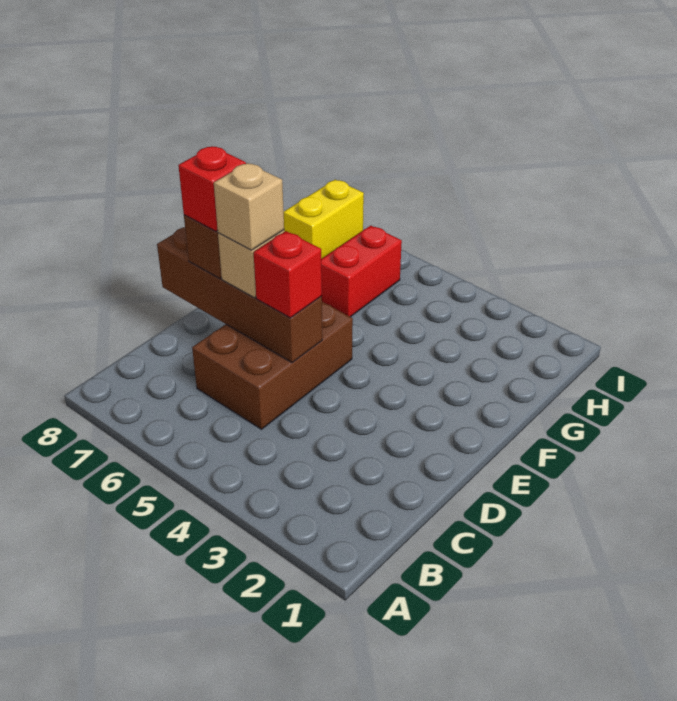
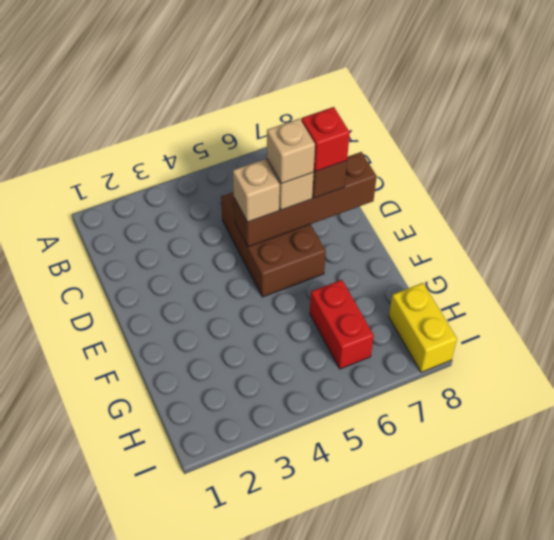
red 1x1 brick [254,231,322,318] -> tan 1x1 brick [233,159,280,222]

